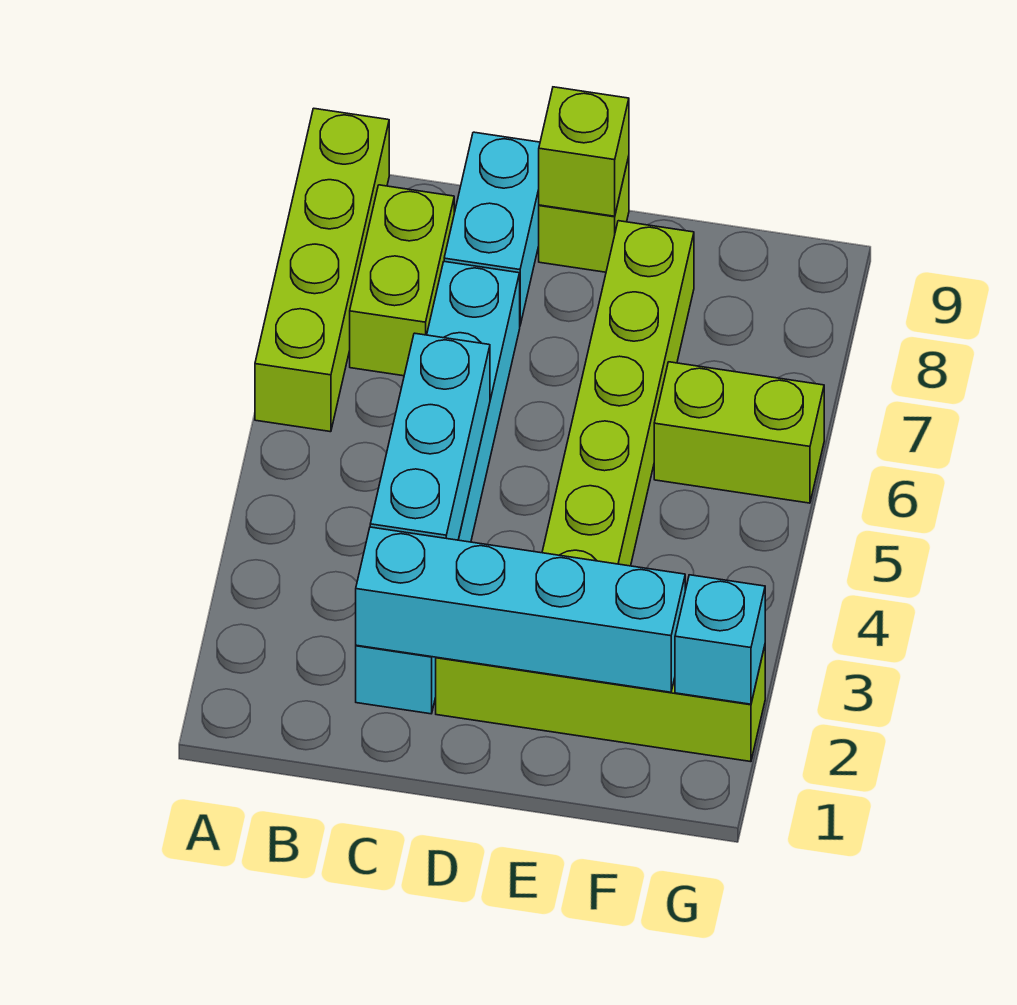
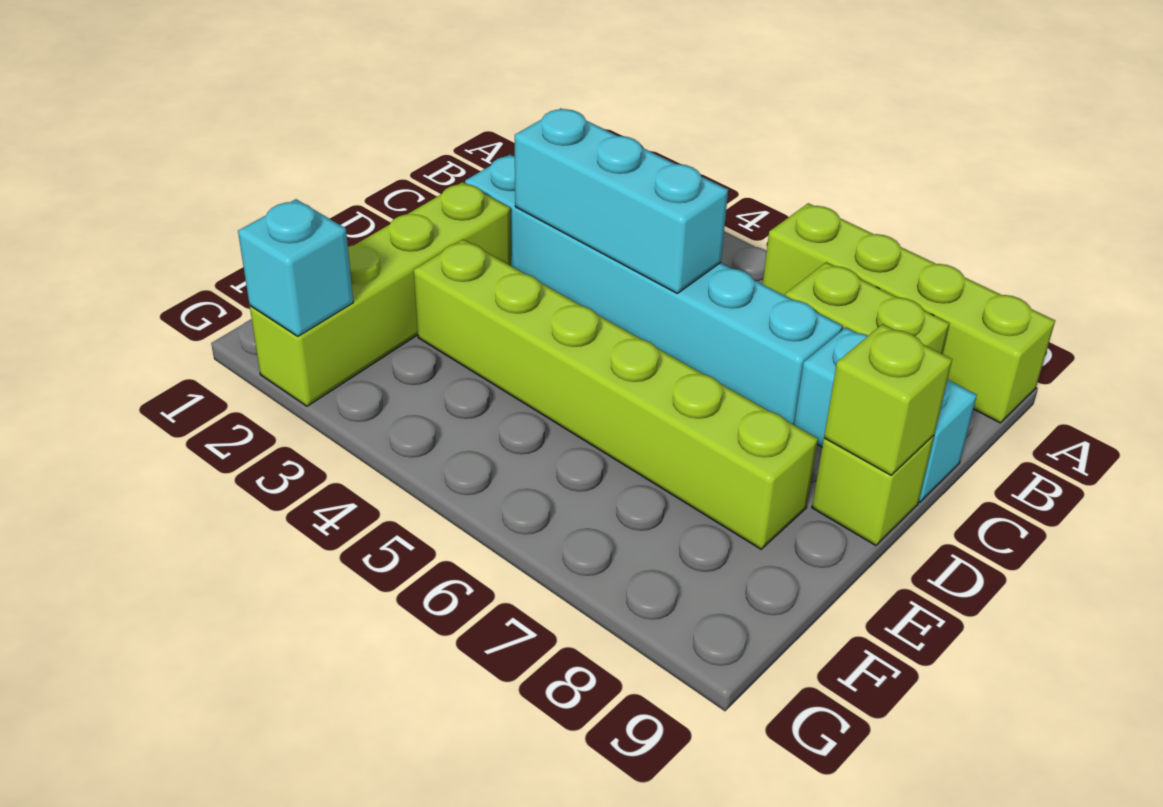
cyan 1x4 brick [356,527,685,692] -> none
lime 1x2 brick [654,362,824,503] -> none

